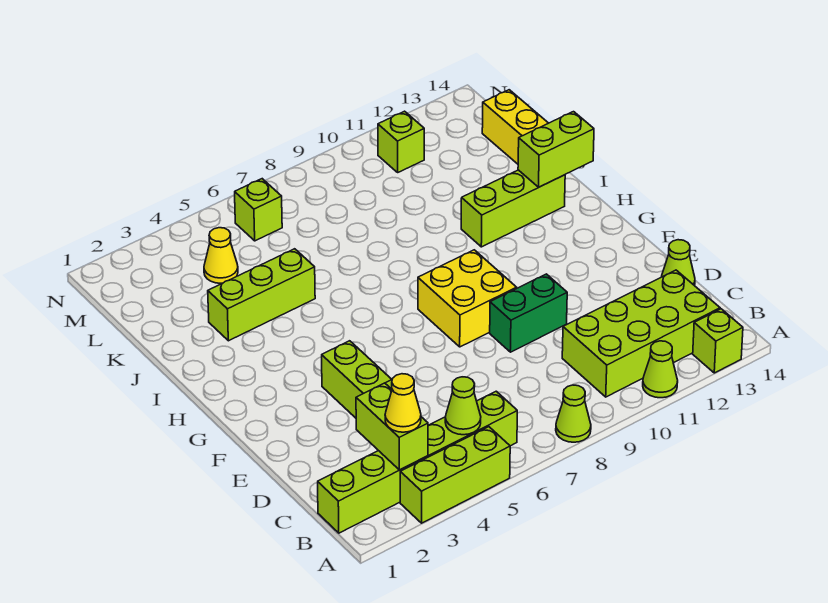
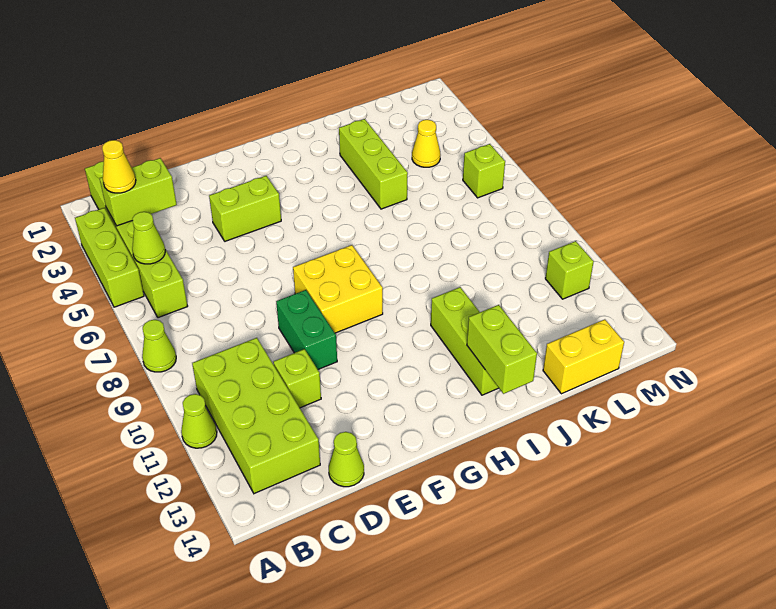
lime 1x1 brick [693,309,743,373] -> lime 1x1 brick moved to [273,349,321,408]

